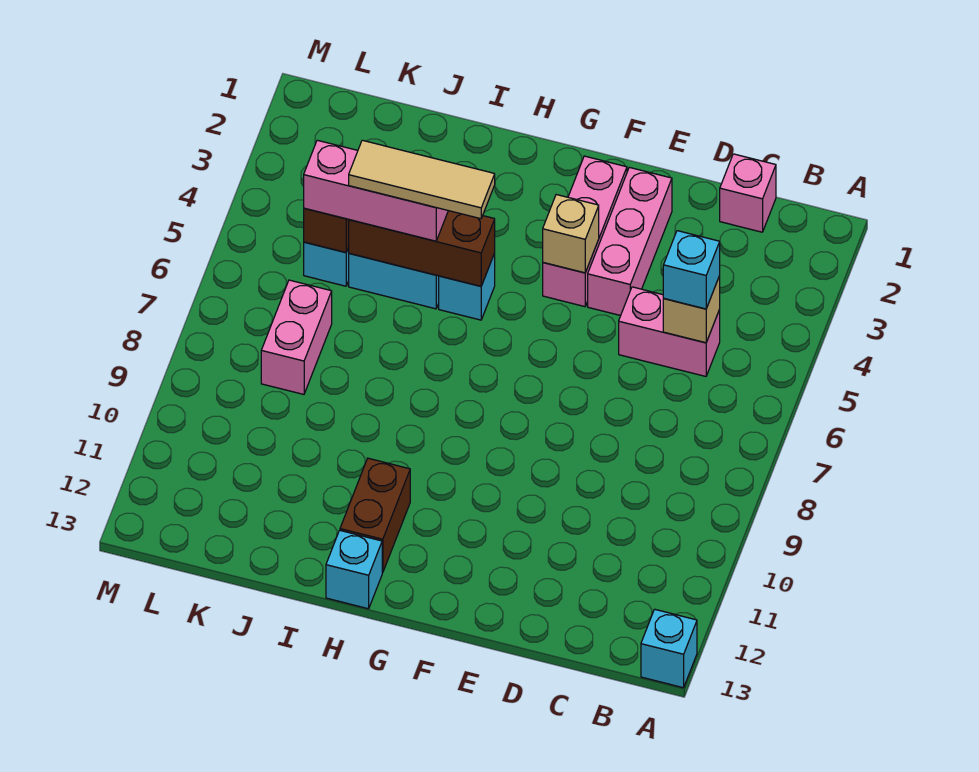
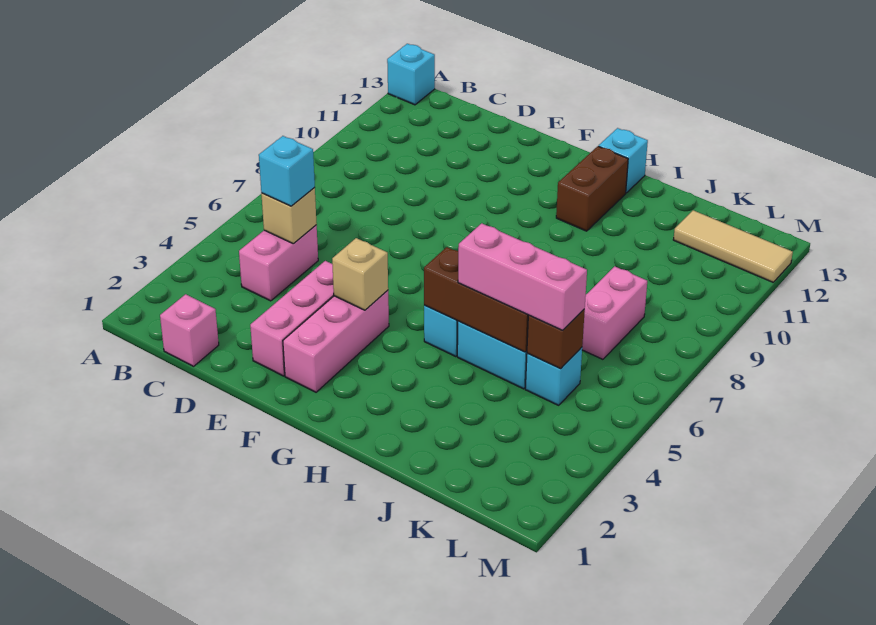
pink 1x2 brick [619,287,720,376] -> pink 1x2 brick turned to [239,225,318,301]
tan 1x3 tile [349,140,495,219] -> tan 1x3 tile moved to [673,210,793,282]

